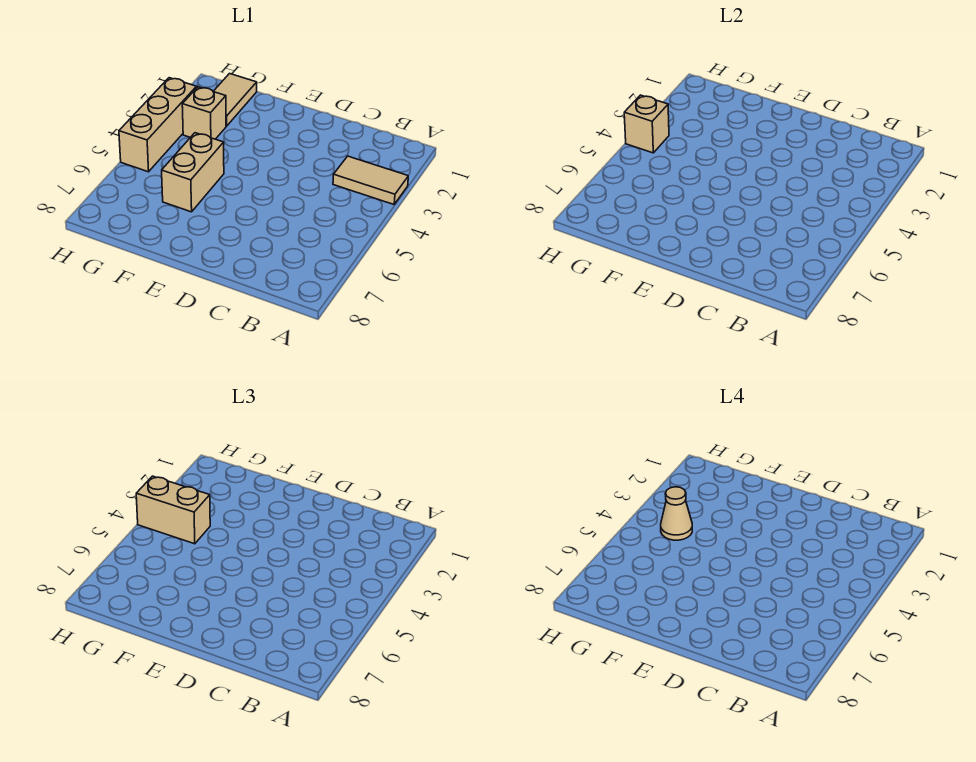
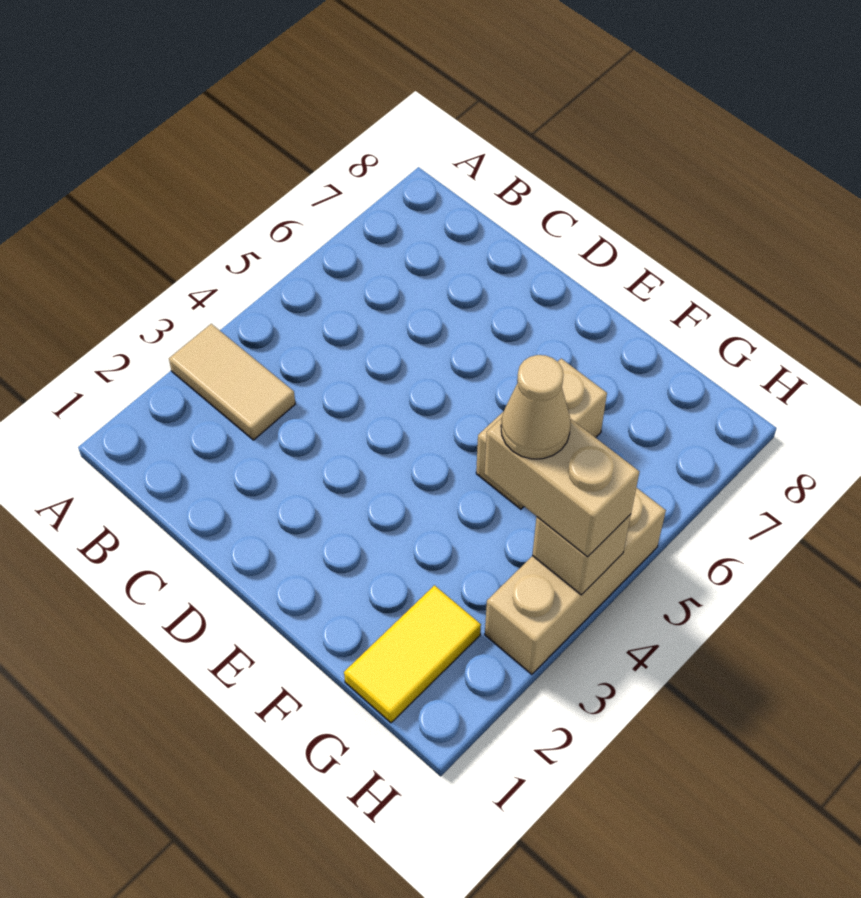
tan 1x2 tile [213,74,257,126] -> yellow 1x2 tile [344,585,481,723]
tan 1x1 brick [182,87,226,139] -> none

